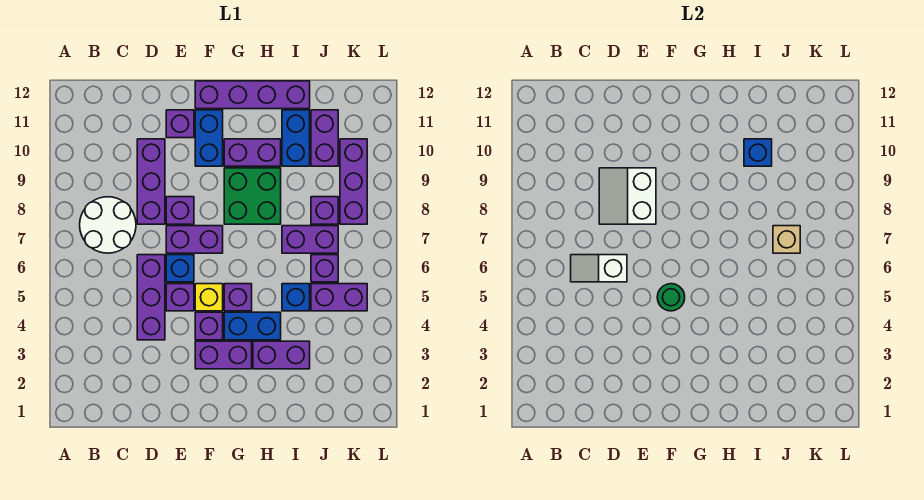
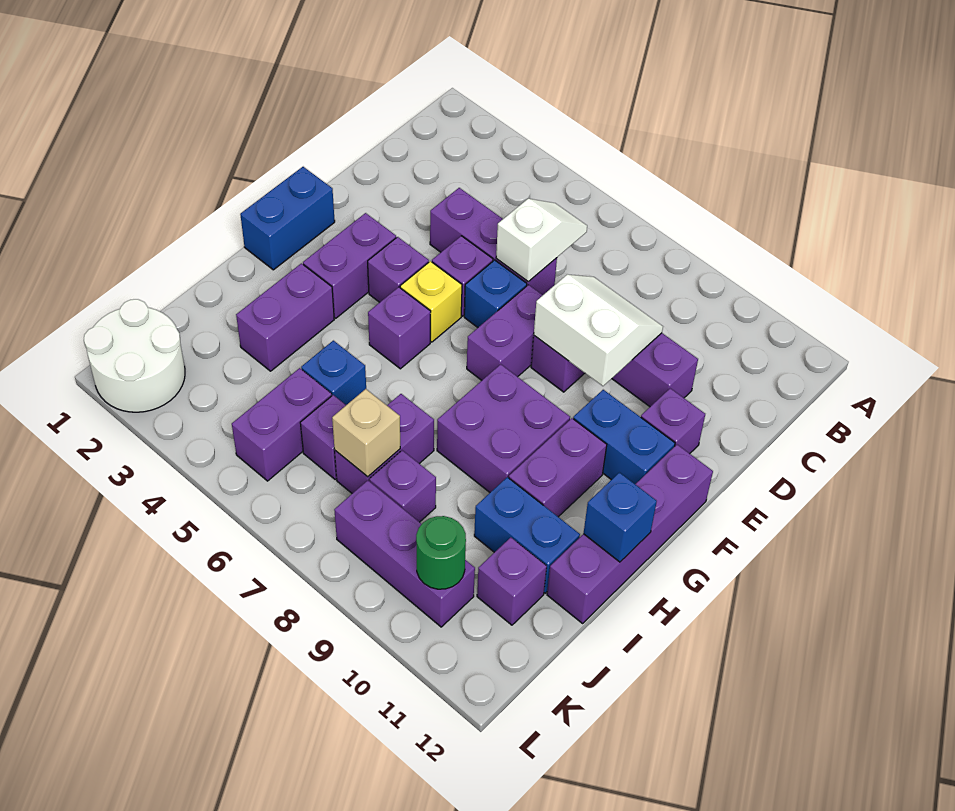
white 2x2 round brick [80,197,136,253] -> white 2x2 round brick moved to [84,299,185,412]
green 1x1 round brick [657,284,685,311] -> green 1x1 round brick moved to [416,516,466,589]
blue 1x2 brick [224,312,281,340] -> blue 1x2 brick moved to [240,167,335,270]
green 2x2 brick [224,168,281,224] -> purple 2x2 brick [437,364,570,492]
blue 1x1 brick [744,139,772,166] -> blue 1x1 brick moved to [583,473,657,562]
purple 1x2 brick [311,110,338,166] -> purple 1x1 brick [477,538,547,625]

